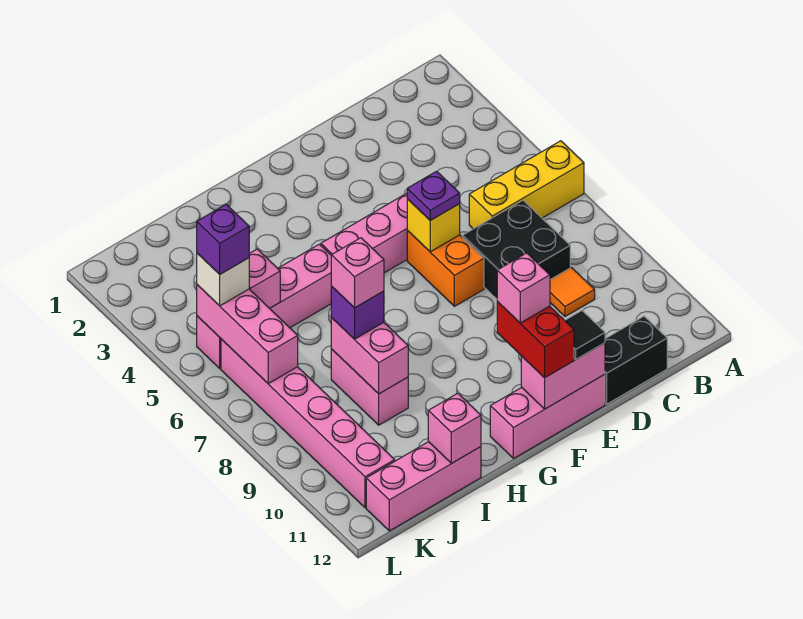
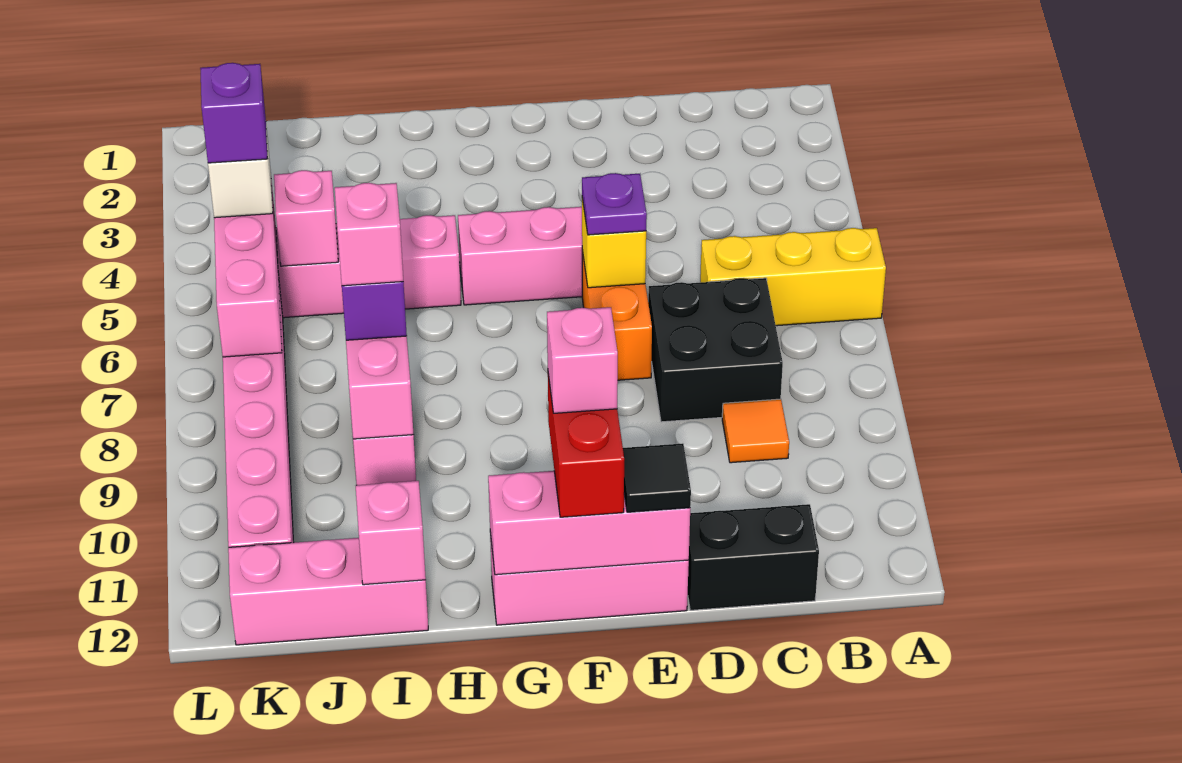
pink 1x2 brick [521,343,605,409] -> pink 1x3 brick [488,471,690,575]

